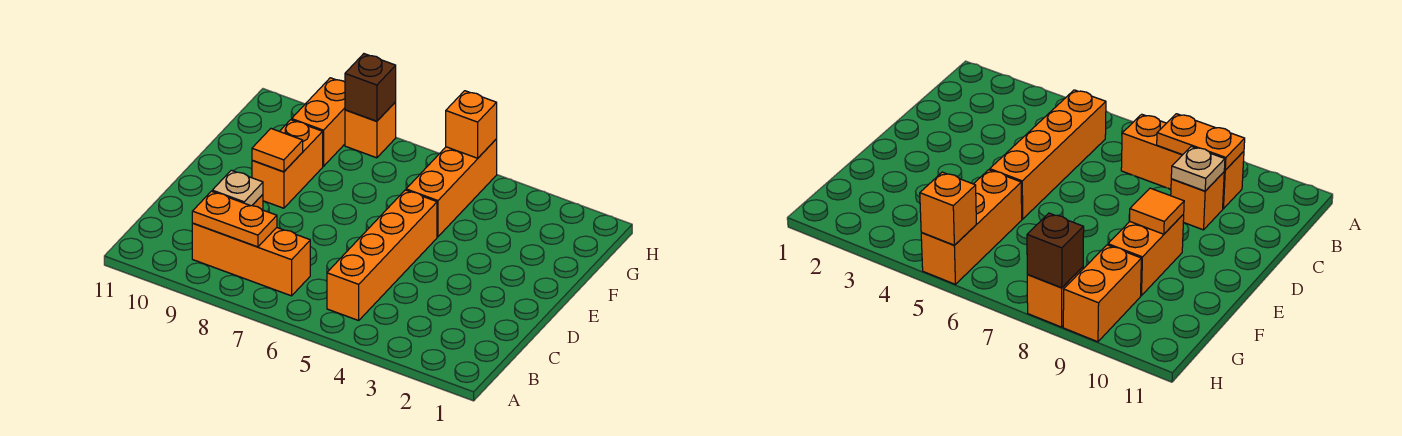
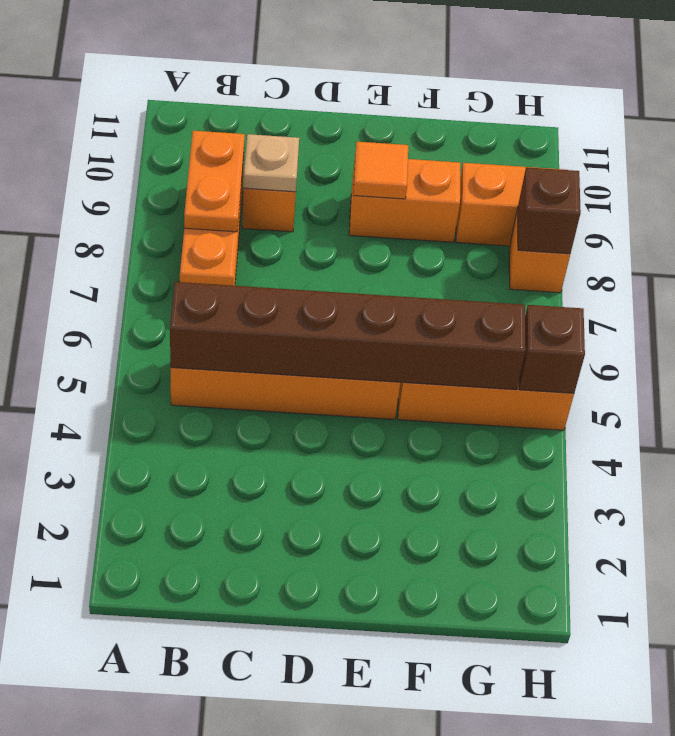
none -> brown 1x6 brick [170,282,526,390]
orange 1x1 brick [446,91,497,158] -> brown 1x1 brick [519,305,585,393]

